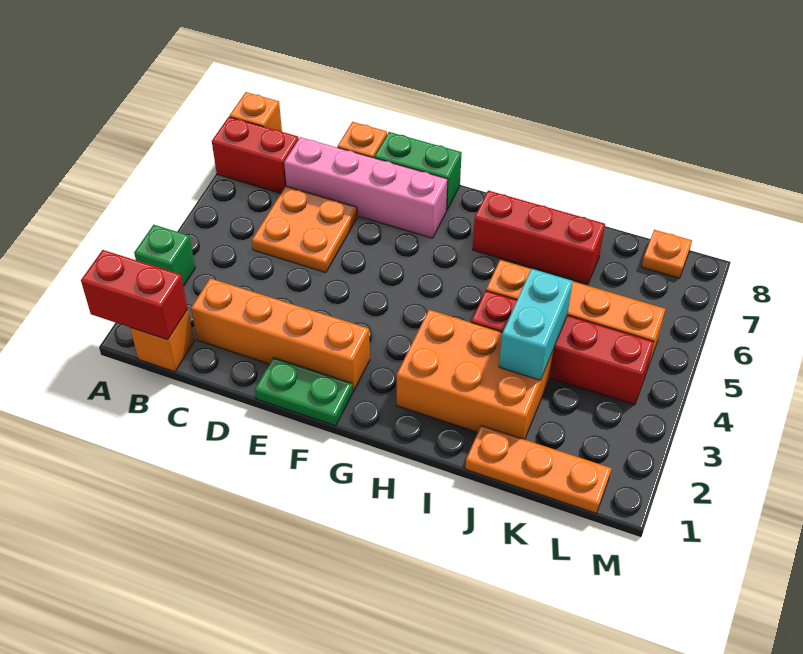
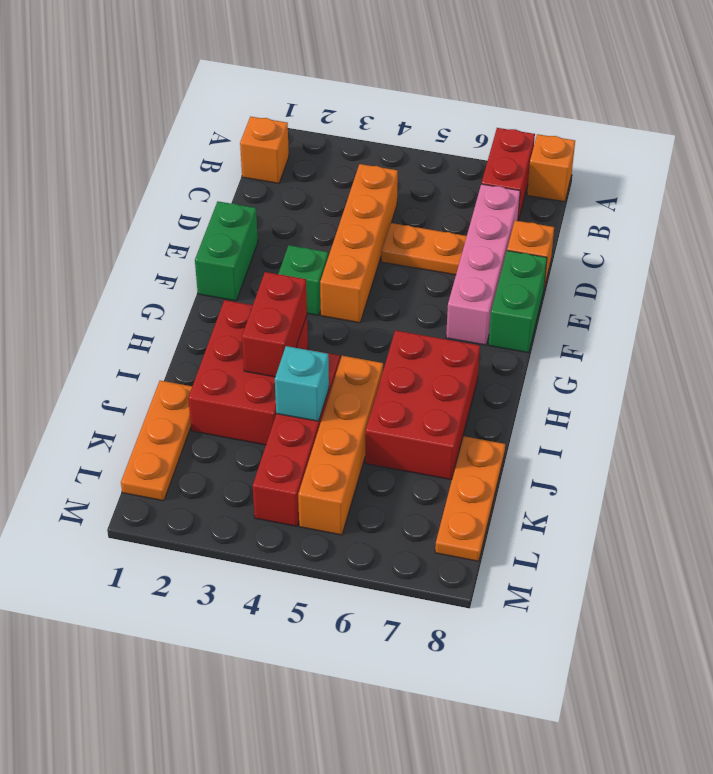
red 1x2 brick [81,250,188,340] -> red 1x2 brick moved to [242,272,307,377]
green 1x1 brick [134,225,195,287] -> green 1x1 brick moved to [278,245,328,316]
orange 1x4 brick [191,278,370,392] -> orange 1x4 brick moved to [320,164,398,323]
orange 2x2 plate [252,186,357,273] -> orange 1x2 plate [381,223,467,275]
green 1x2 plate [255,357,353,426] -> green 1x2 brick [195,201,258,301]
orange 2x3 brick [397,310,554,440] -> red 2x3 brick [188,300,308,445]
red 1x3 brick [473,190,605,284] -> red 2x3 brick [365,330,480,480]
cyan 1x2 brick [499,269,573,380] -> cyan 1x1 brick [275,346,329,421]
orange 1x1 plate [642,230,692,278] -> orange 1x3 plate [435,436,505,561]

